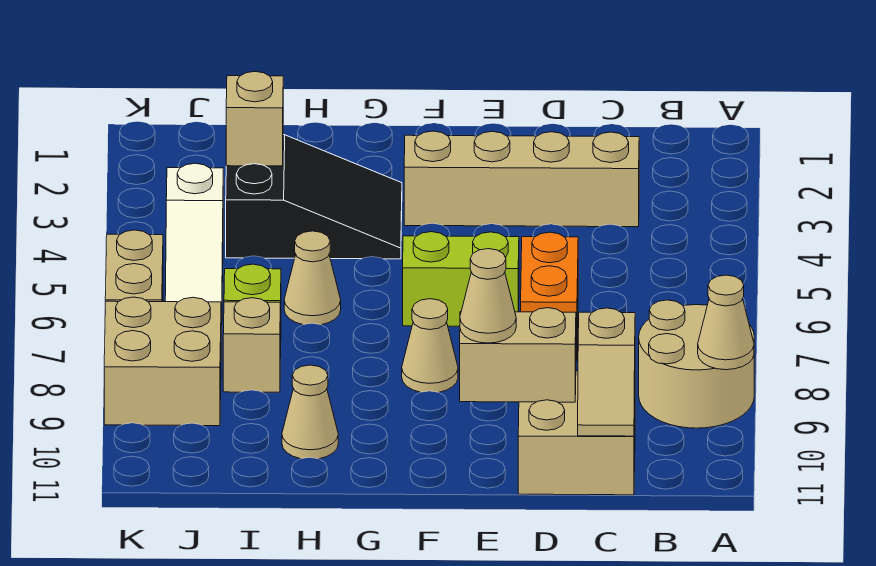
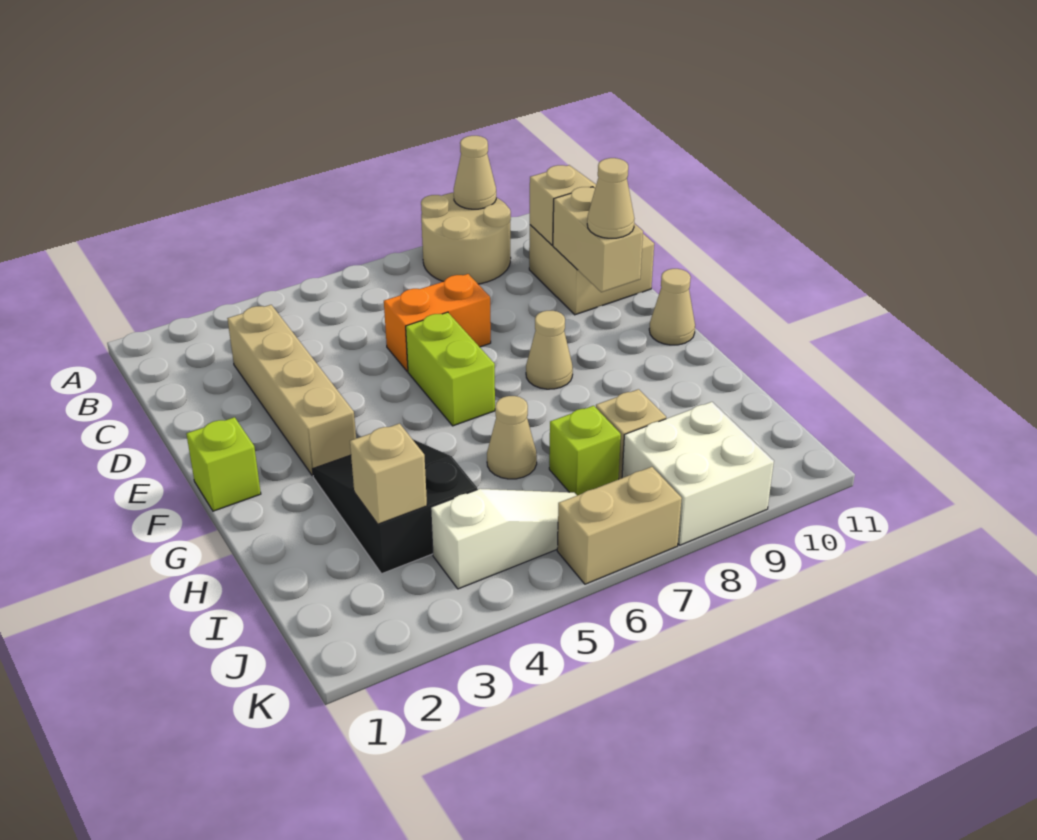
none -> lime 1x1 brick [186,417,261,511]
tan 1x1 cone [282,365,338,459] -> tan 1x1 cone moved to [649,269,695,345]
tan 2x2 brick [104,297,221,426] -> white 2x2 brick [622,402,774,545]

